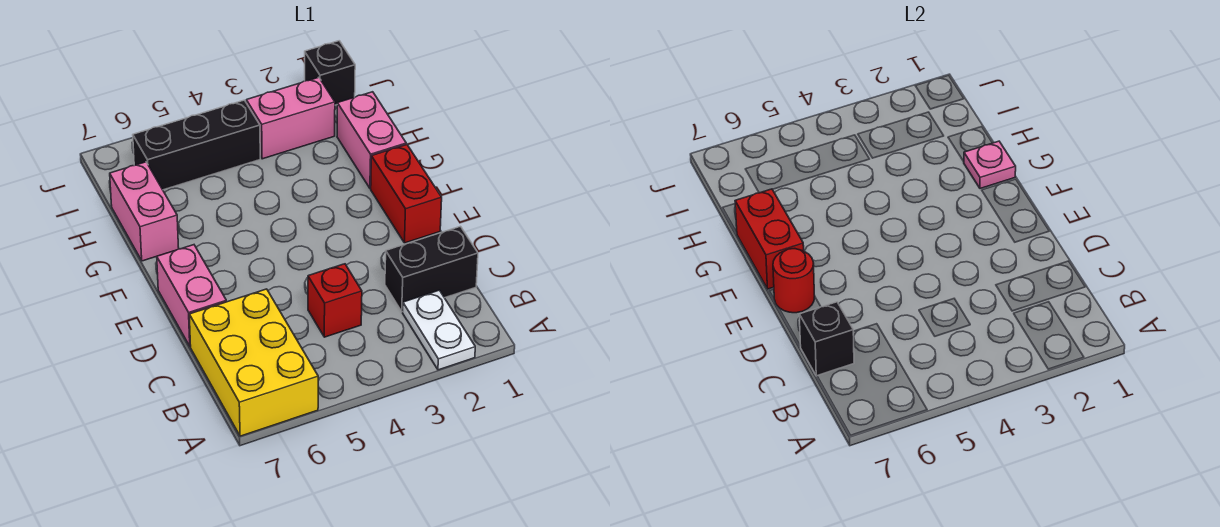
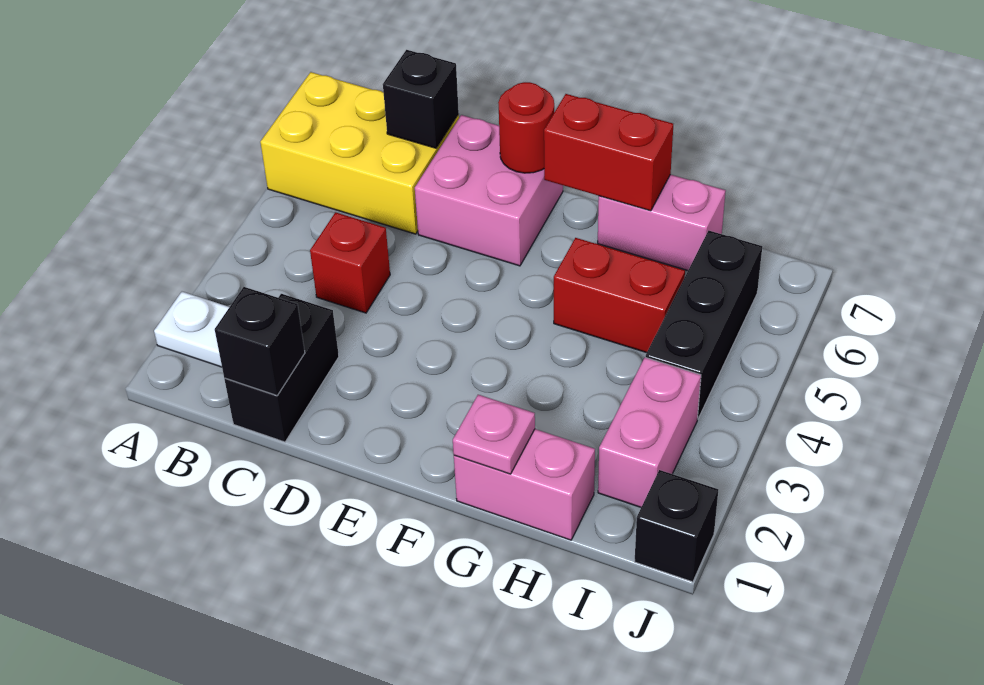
none -> black 1x1 brick [215,287,305,396]
pink 1x2 brick [157,245,227,347] -> pink 2x2 brick [415,115,563,266]
red 1x2 brick [371,144,442,243] -> red 1x2 brick moved to [554,238,685,353]

